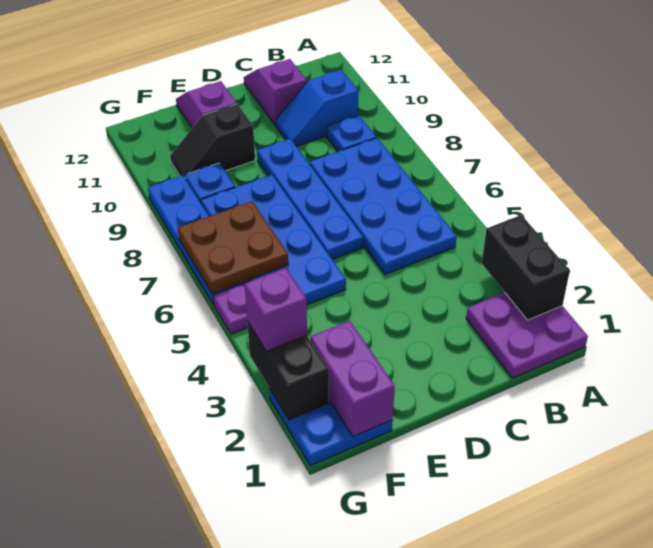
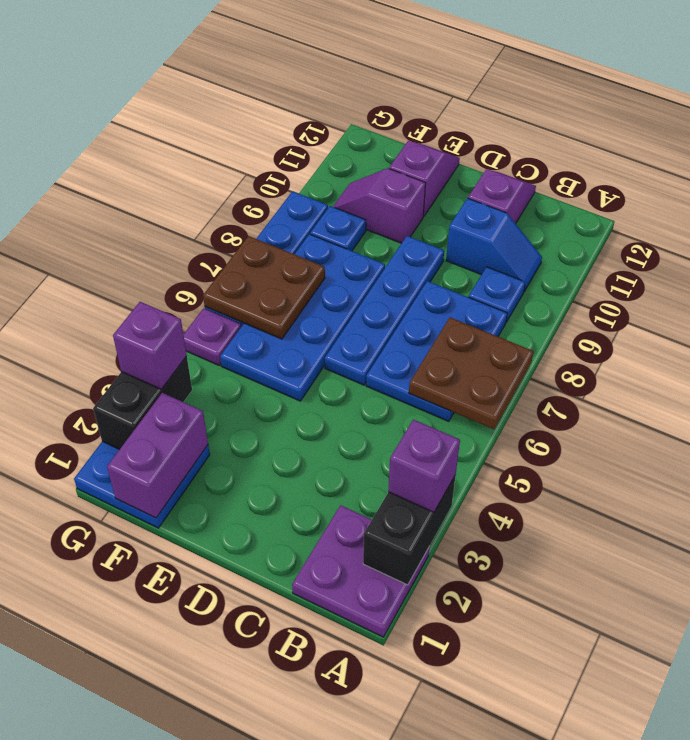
none -> purple 1x1 brick [388,420,460,512]
none -> brown 2x2 plate [409,317,534,429]
blue 2x4 plate [310,138,457,274] -> blue 2x3 plate [366,281,507,421]
blue 1x2 slope [276,70,359,146] -> blue 1x2 slope turned to [446,198,542,291]
black 1x2 slope [170,104,255,178] -> purple 1x2 slope [333,168,426,243]

